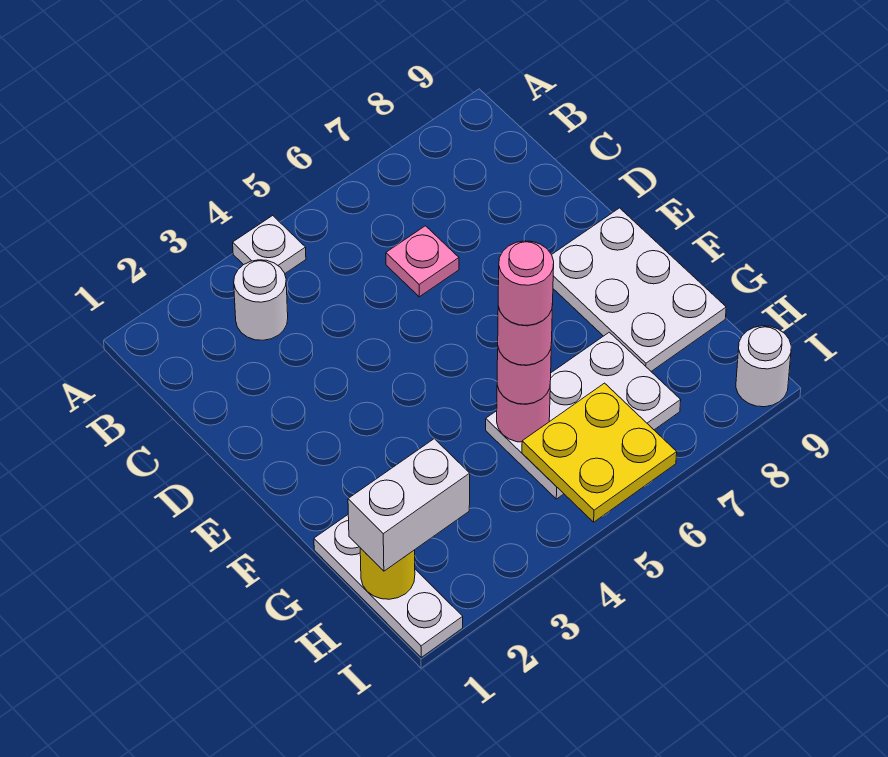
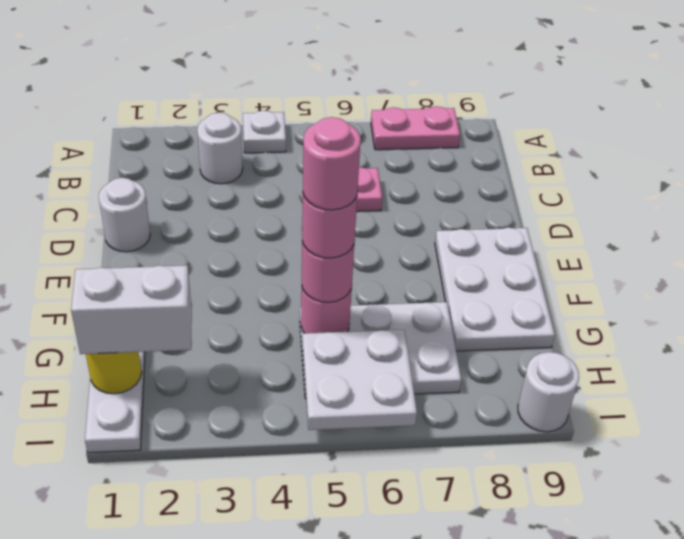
none -> pink 1x2 plate [371,106,460,150]
none -> white 1x1 round brick [99,178,150,252]
yellow 2x2 plate [522,383,677,522] -> white 2x2 plate [303,330,417,430]

